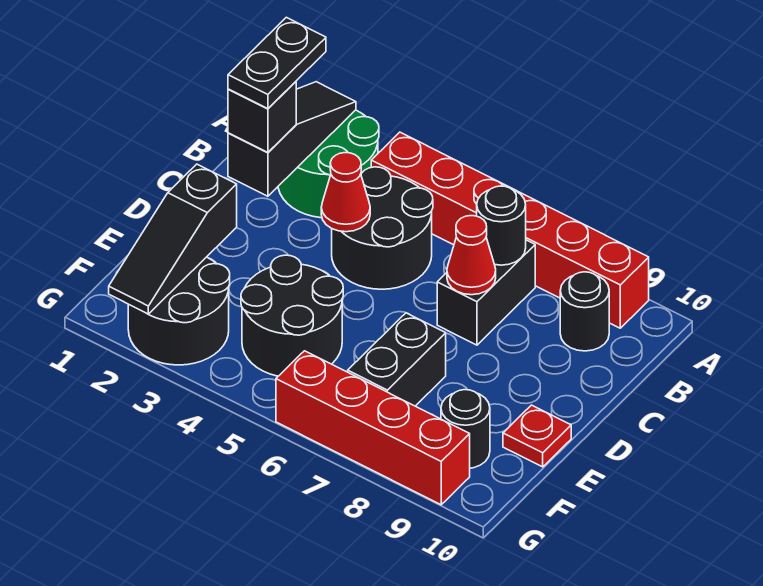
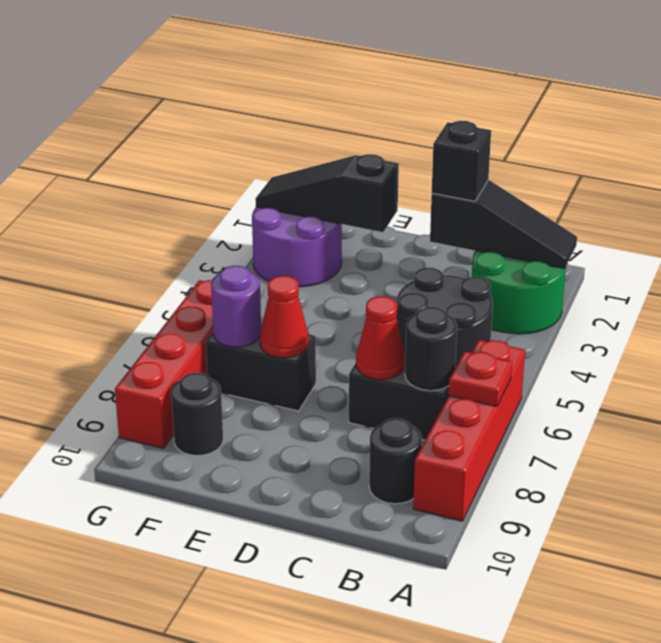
red 1x6 brick [371,132,649,328] -> red 1x4 brick [413,340,525,521]
black 1x2 plate [228,17,326,109] -> none
red 1x1 cone [321,153,370,232] -> red 1x1 cone moved to [260,276,309,358]
black 2x2 round brick [241,255,343,376] -> none
red 1x1 plate [503,405,571,467] -> red 1x1 plate moved to [449,351,512,406]
black 2x2 round brick [128,257,230,365] -> purple 2x2 round brick [252,207,342,287]
none -> purple 1x1 round brick [211,266,261,347]

